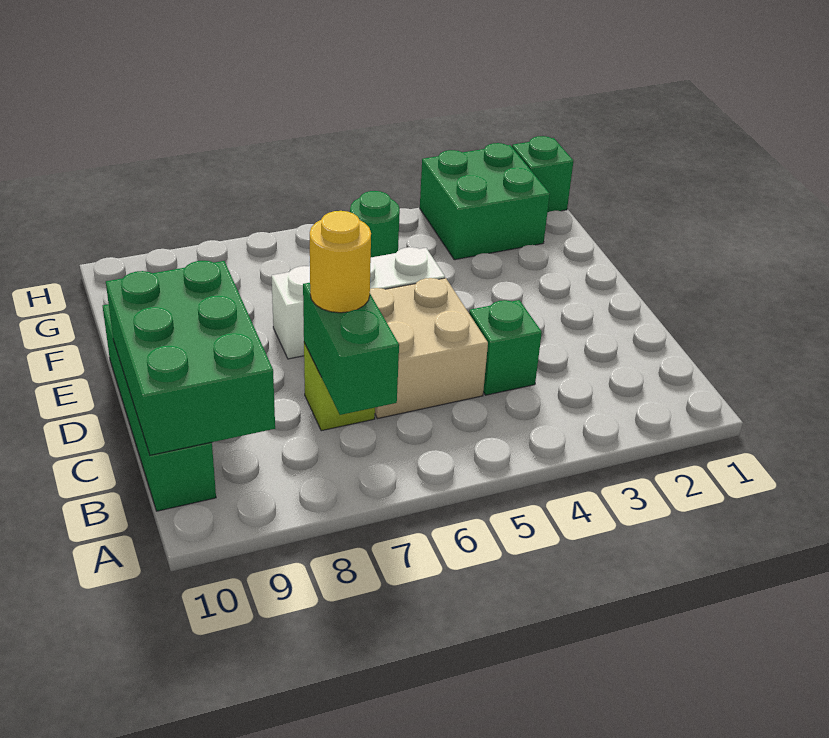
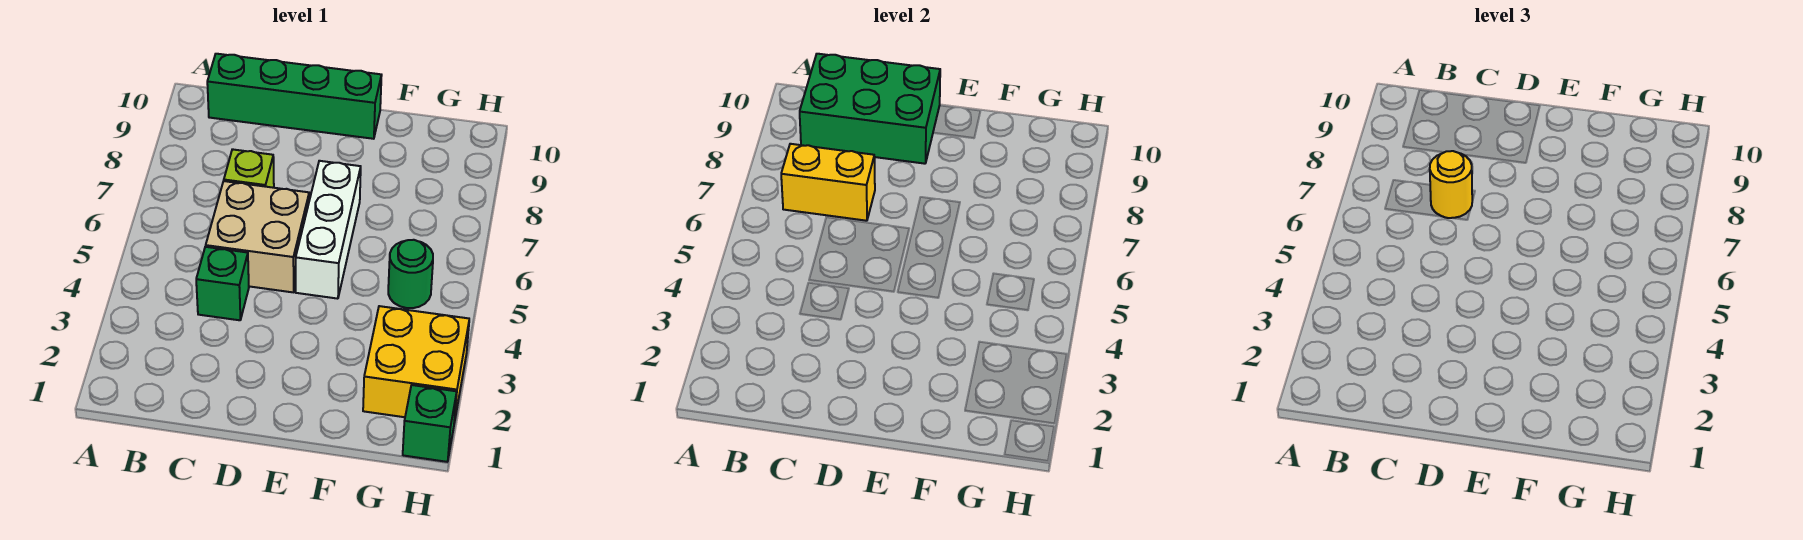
green 1x2 brick [303,283,399,415] -> yellow 1x2 brick [781,144,875,221]
green 2x2 brick [420,143,550,260] -> yellow 2x2 brick [363,306,469,423]

